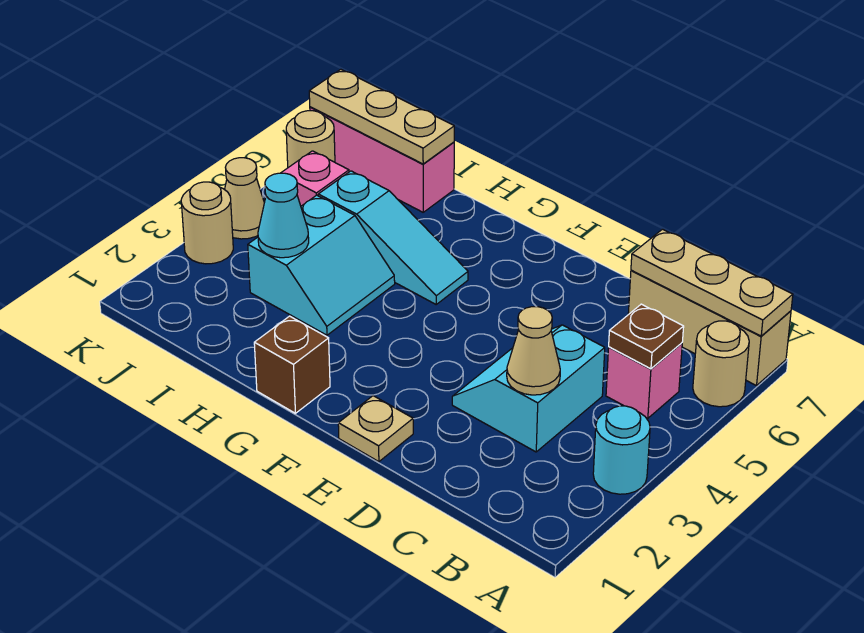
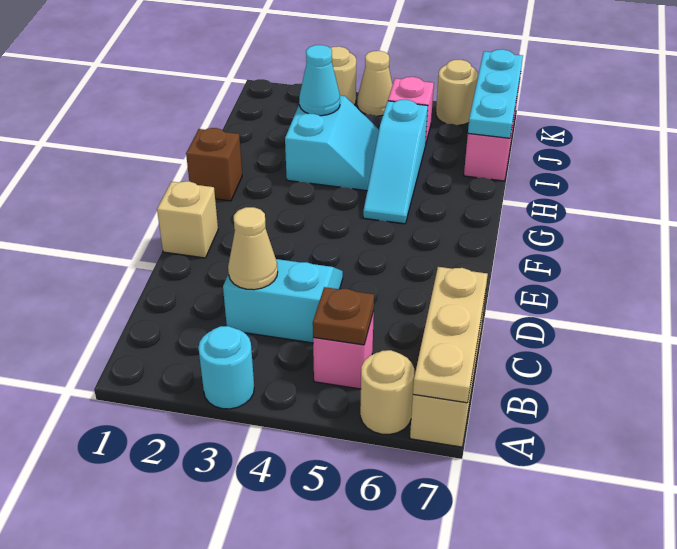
tan 1x1 plate [338,396,413,462] -> tan 1x1 brick [157,181,218,258]
cyan 2x2 slope [248,195,395,335] -> cyan 2x2 slope turned to [285,95,379,191]
tan 1x3 plate [309,69,454,164] -> cyan 1x3 plate [468,49,523,138]

